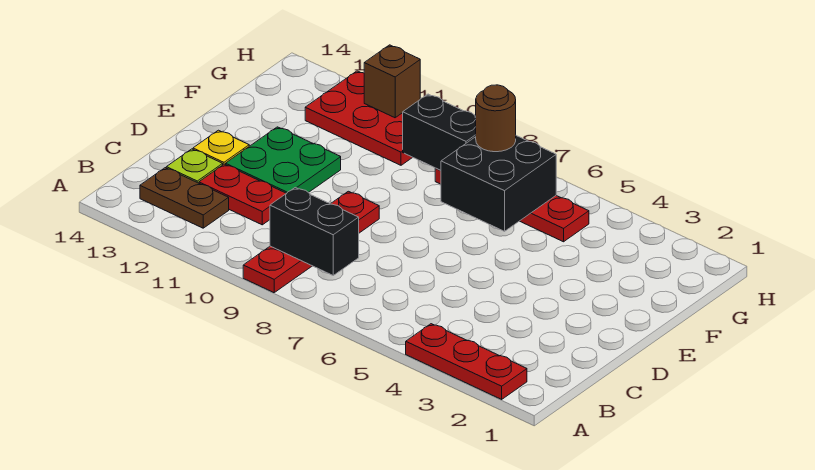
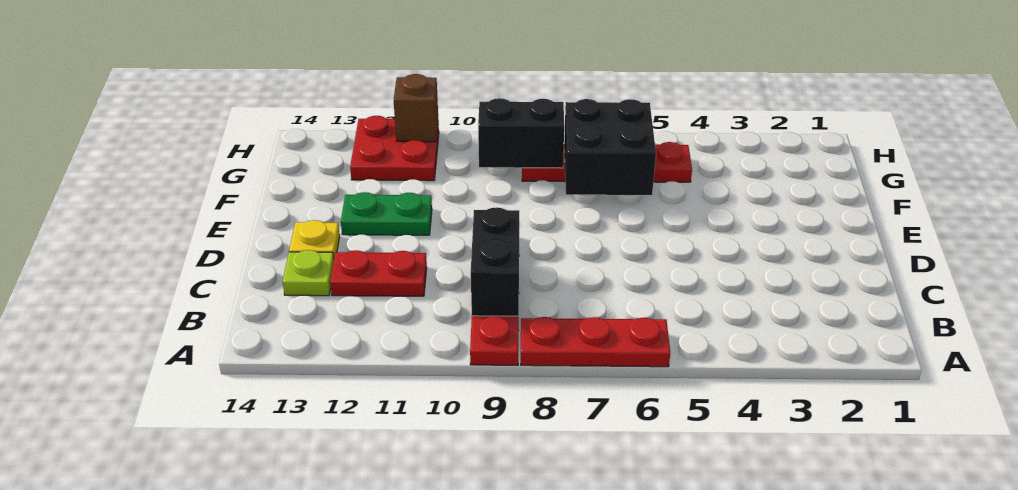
red 1x3 plate [406,324,527,399] -> red 1x3 plate moved to [521,317,670,367]
black 1x2 brick [270,188,359,275] -> black 1x2 brick turned to [471,207,519,316]
brown 1x2 plate [140,168,229,228] -> none
green 2x2 plate [226,127,341,193] -> green 1x2 plate [341,192,432,235]
brown 1x1 round brick [475,85,516,152] -> none
red 2x3 plate [305,71,413,165] -> red 2x2 plate [350,116,439,181]

